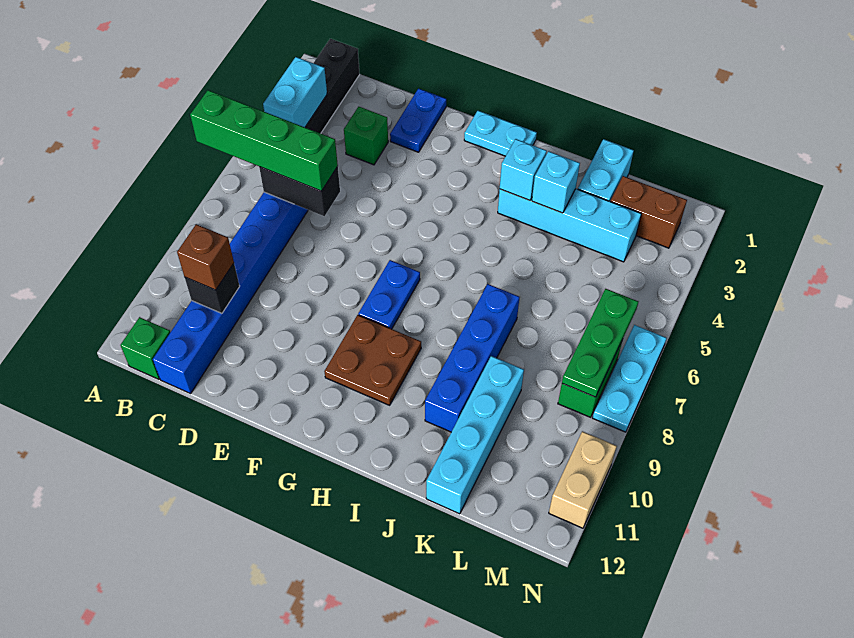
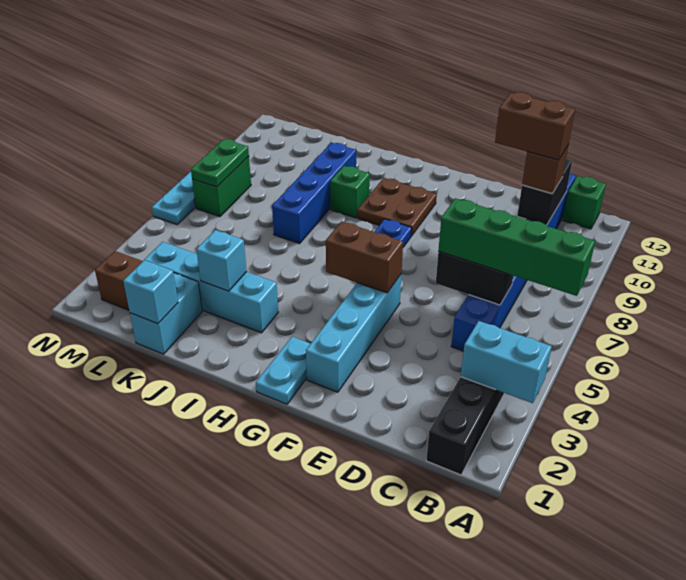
cyan 1x2 brick [263,57,327,127] -> cyan 1x2 brick turned to [461,321,552,403]
black 1x1 brick [185,264,240,313] -> black 1x2 brick [517,159,572,225]
none -> brown 1x2 brick [495,92,575,160]
green 1x1 brick [344,107,388,165] -> green 1x1 brick moved to [330,166,370,218]
blue 1x2 plate [390,88,446,152] -> none
none -> brown 1x2 brick [326,221,403,293]
cyan 1x2 plate [464,111,537,156] -> cyan 1x2 plate turned to [256,337,311,404]
cyan 1x1 brick [500,139,547,200] -> cyan 1x1 brick moved to [123,260,178,324]
cyan 1x4 brick [426,356,524,514] -> cyan 1x4 brick moved to [306,275,401,392]
green 1x3 plate [562,289,638,397] -> green 1x2 plate [191,139,249,187]
tan 1x2 brick [549,431,617,528] -> none

